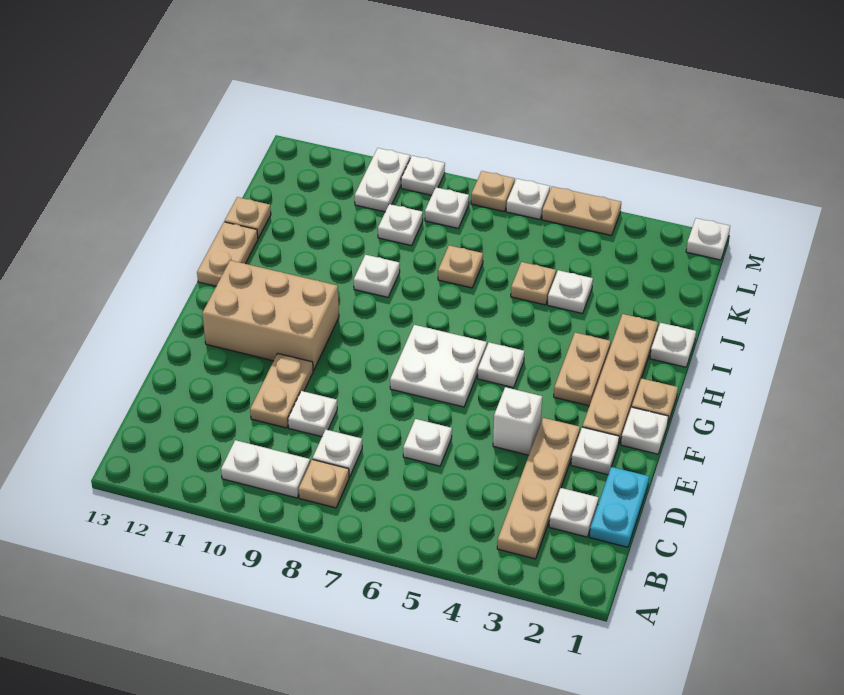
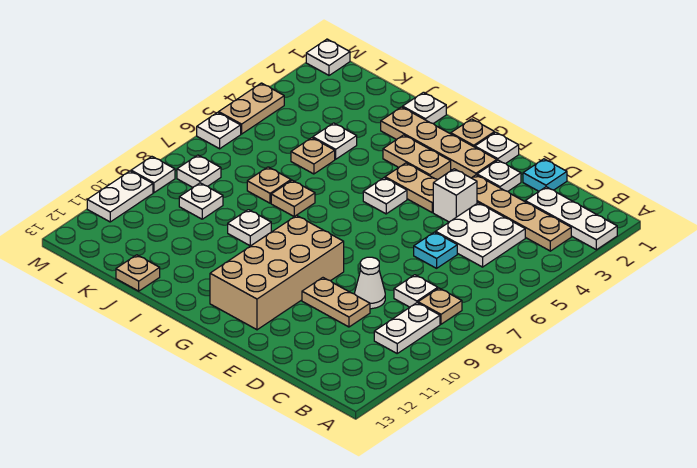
cyan 1x2 plate [590,467,649,547] -> cyan 1x1 plate [523,159,567,191]
white 1x1 plate [549,488,599,537] -> white 1x3 plate [525,187,617,250]
white 1x1 plate [403,419,452,466] -> cyan 1x1 plate [414,232,457,268]
white 1x1 plate [288,391,337,437] -> white 1x1 cone [355,257,385,309]
white 2x2 plate [390,325,487,407] -> white 2x2 plate moved to [436,203,525,267]
tan 2x3 brick [202,260,339,371] -> tan 2x4 brick [210,215,344,330]
tan 1x2 plate [197,222,258,286] -> tan 1x2 plate moved to [385,163,438,212]
white 1x2 plate [355,148,410,212] -> white 1x2 plate turned to [87,171,153,222]
tan 1x1 plate [471,171,515,211] -> tan 1x1 plate moved to [271,180,315,217]

